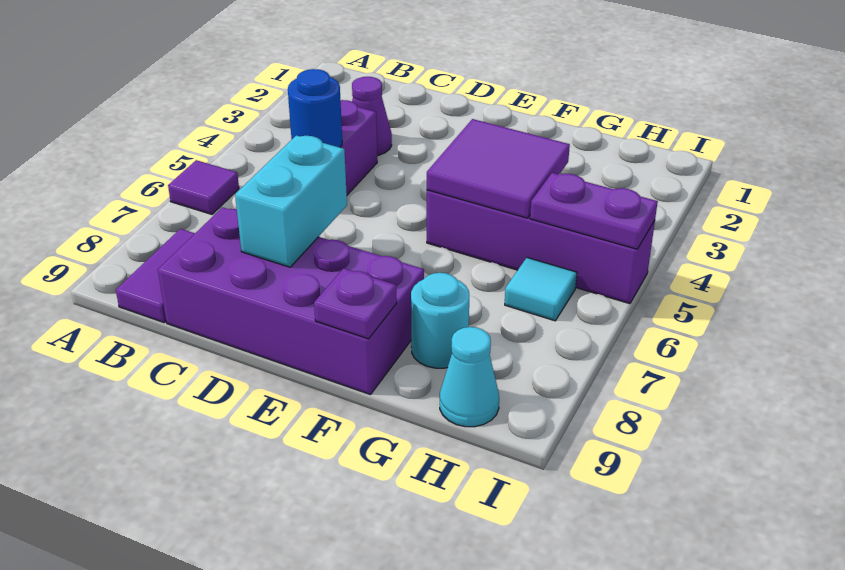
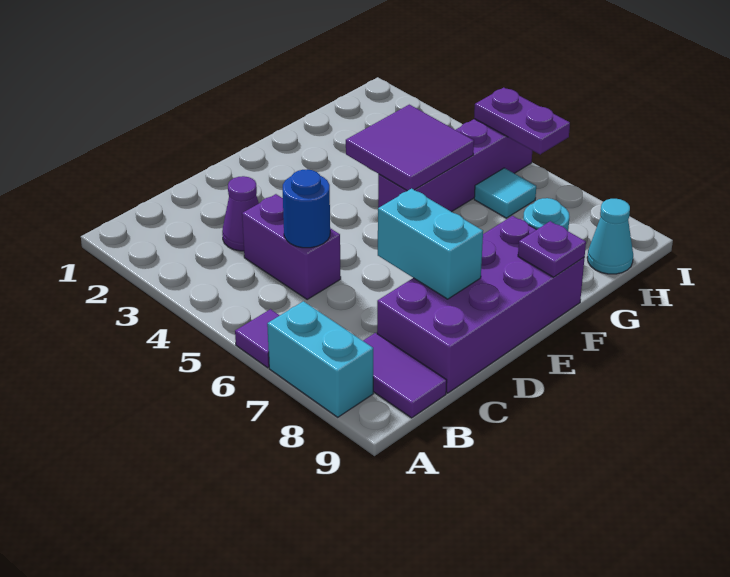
none -> cyan 1x2 brick [267,301,373,417]
purple 1x2 plate [530,173,658,249] -> purple 1x2 plate turned to [474,88,570,154]

